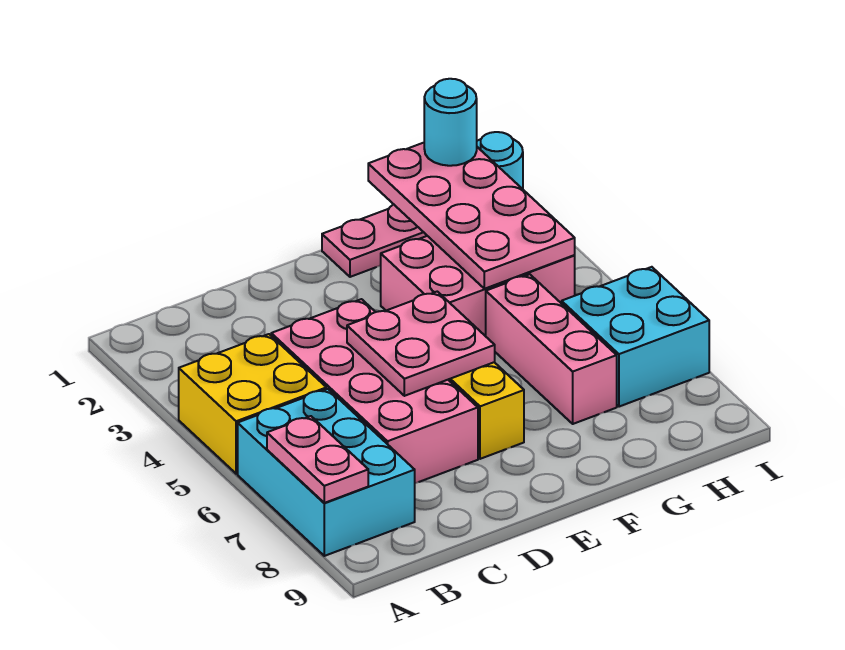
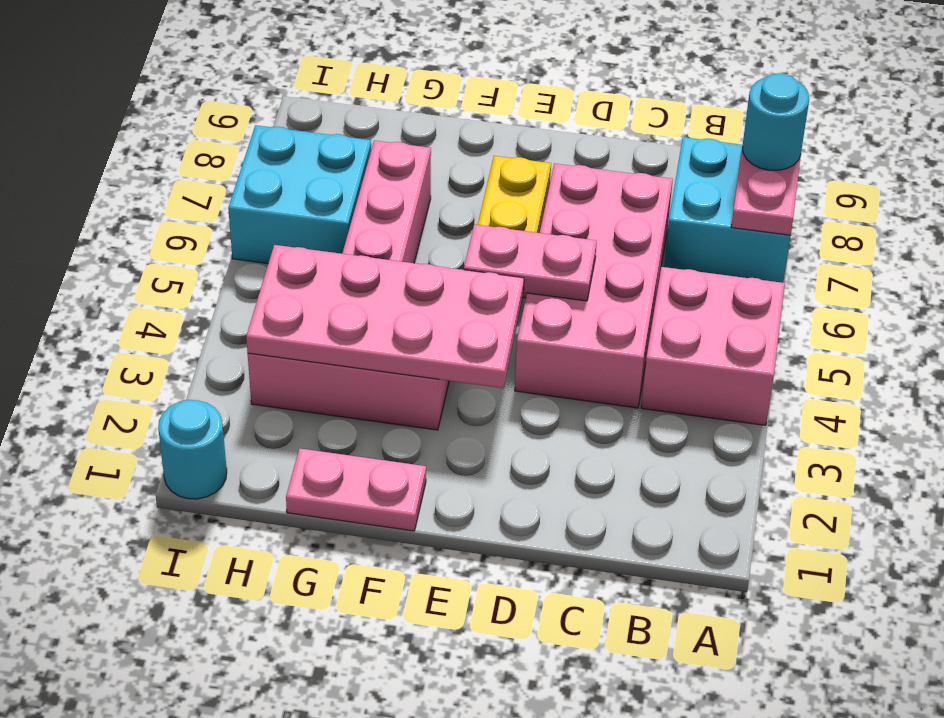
yellow 2x2 brick [179,334,326,474] -> pink 2x2 brick [641,267,785,425]
cyan 2x3 brick [238,389,415,556] -> cyan 2x2 brick [664,137,790,283]
pink 2x2 plate [347,292,495,396] -> pink 1x2 plate [464,224,597,301]
pink 2x4 plate [368,143,575,289] -> pink 2x4 plate turned to [246,245,524,388]
cyan 1x1 round brick [424,79,477,166] -> cyan 1x1 round brick moved to [742,73,809,170]

